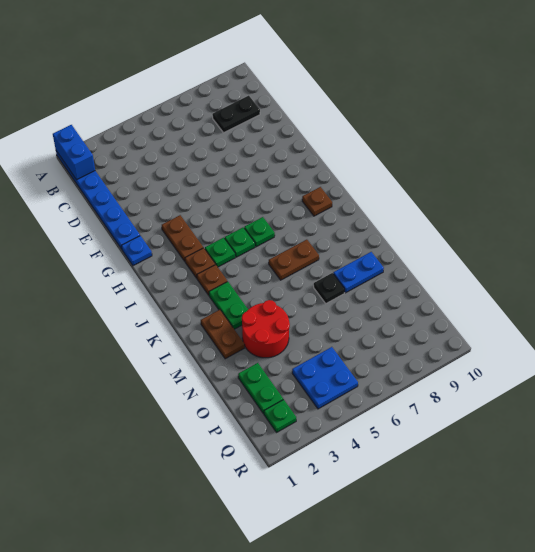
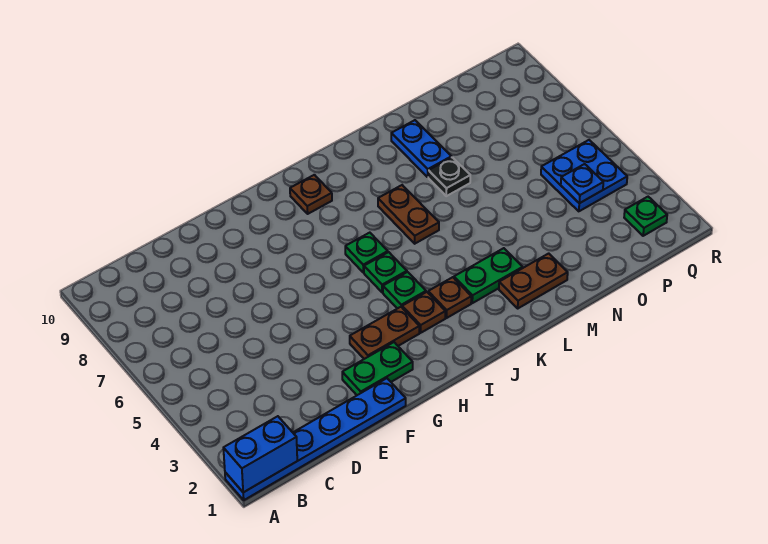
black 1x2 plate [212,96,260,133] -> none
blue 1x1 plate [121,236,152,266] -> blue 1x1 plate moved to [561,164,603,203]
red 2x2 round brick [242,300,290,358] -> none
green 1x2 plate [238,363,283,414] -> green 1x2 plate moved to [342,342,413,395]

